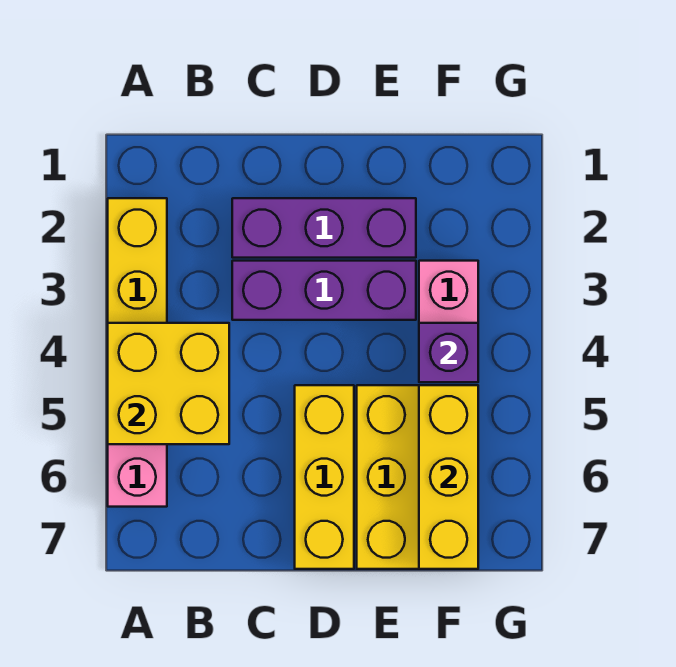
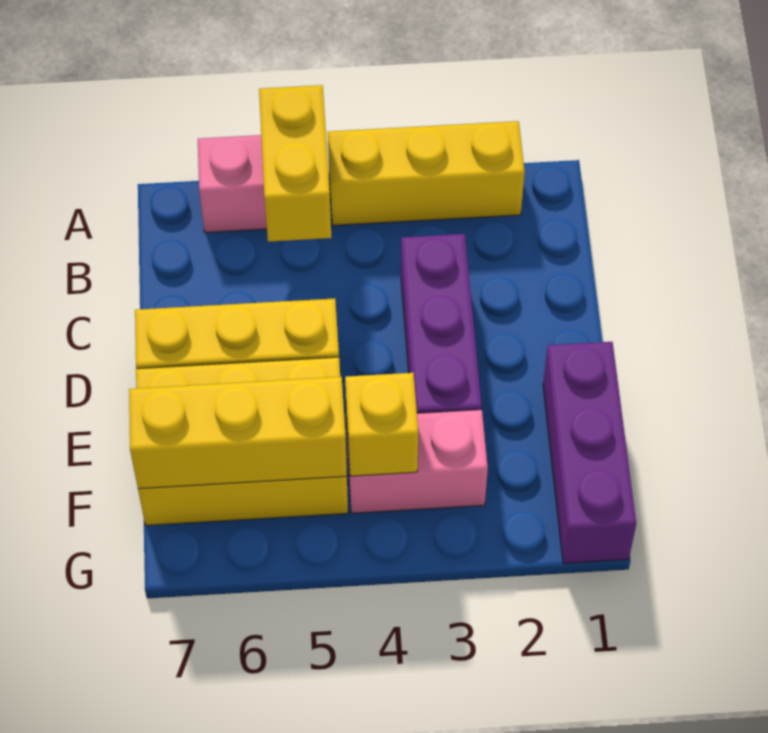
yellow 2x2 brick [108,323,229,444] -> yellow 1x2 brick [259,85,331,242]
purple 1x3 brick [232,198,416,258] -> purple 1x3 brick moved to [543,342,636,563]
purple 1x1 brick [419,323,478,382] -> yellow 1x1 brick [345,373,418,476]

